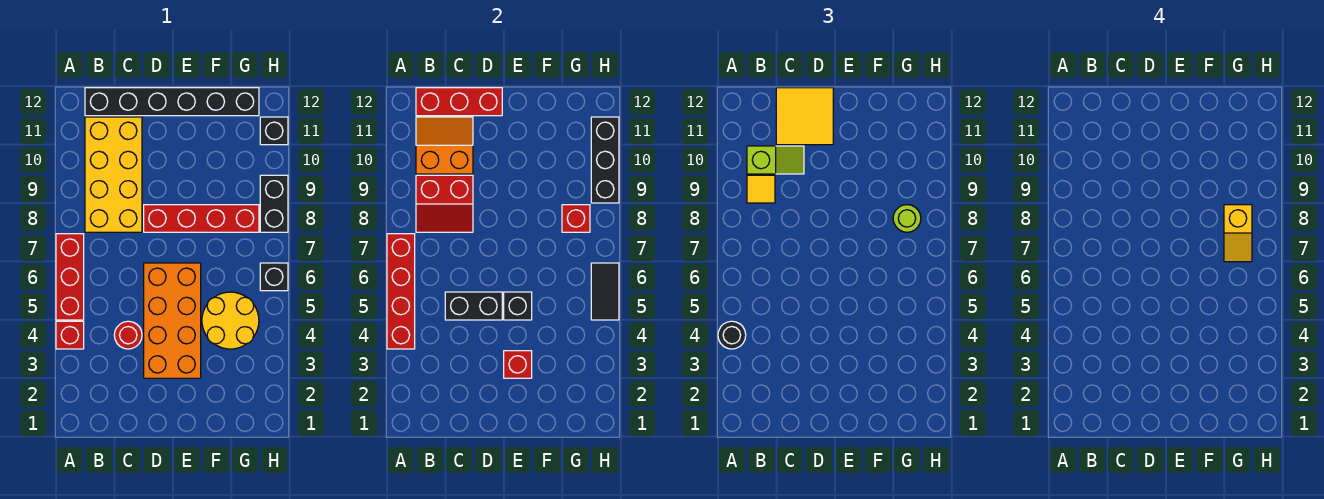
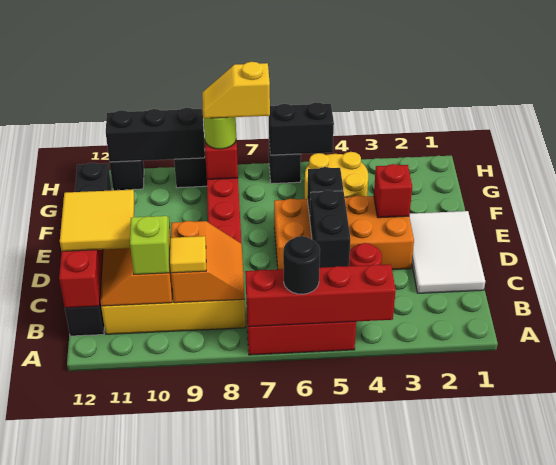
red 1x1 brick [56,321,84,349] -> none
black 1x1 round brick [718,321,746,349] -> black 1x1 round brick moved to [283,236,320,294]
red 2x2 slope [416,175,473,232] -> orange 2x2 slope [171,221,245,303]
none -> white 2x3 tile [409,211,485,293]
yellow 1x2 slope [1224,205,1252,262] -> yellow 1x2 slope turned to [202,62,270,118]
black 1x2 tile [591,263,619,320] -> black 1x2 brick [269,102,334,155]

